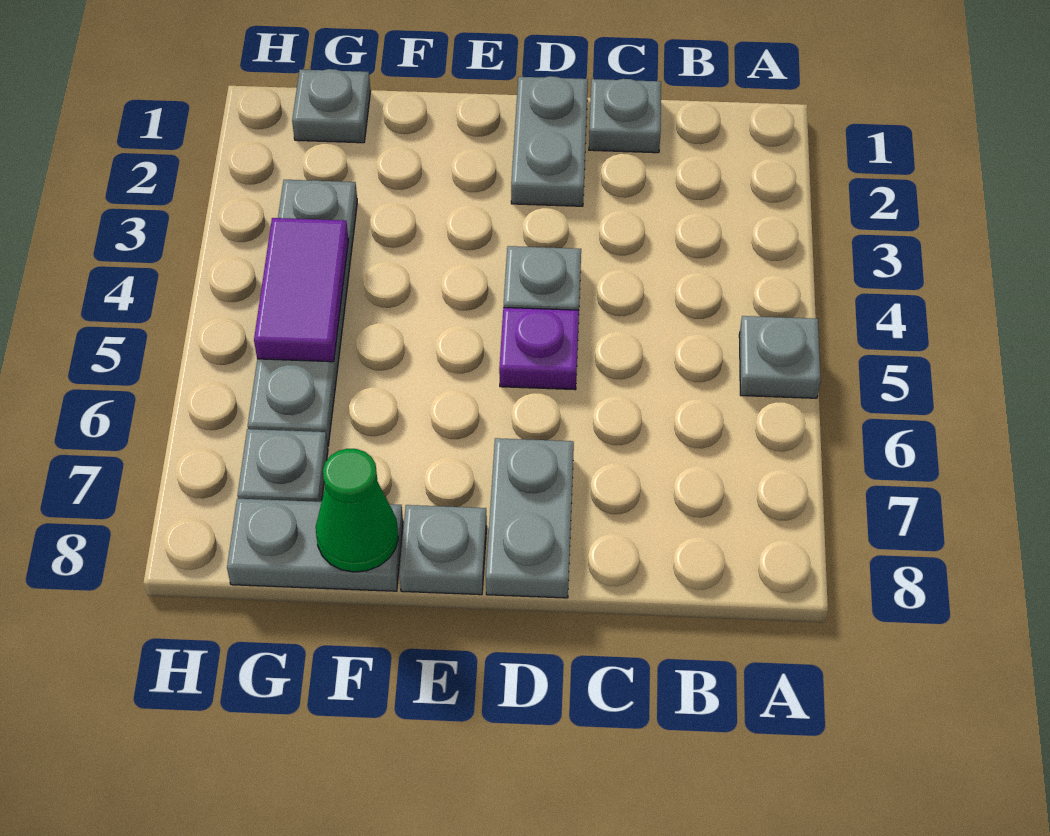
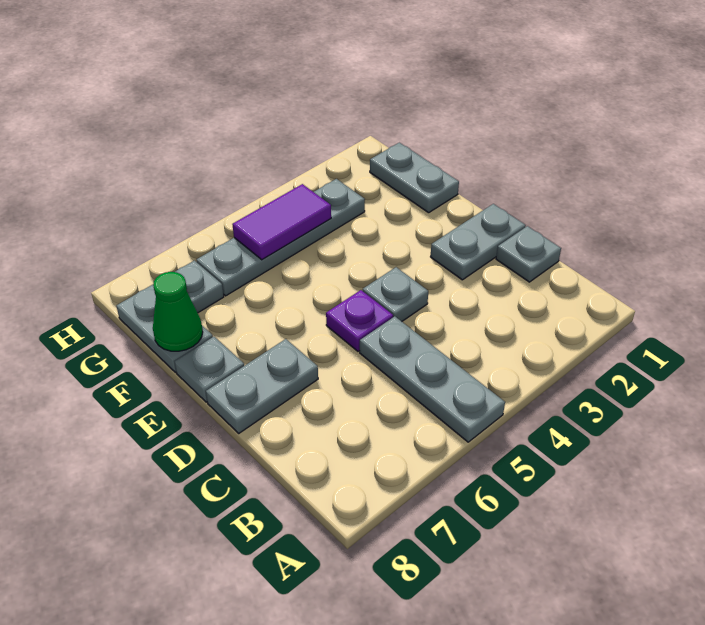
grey 1x1 plate [739,316,821,398] -> grey 1x3 plate [360,316,505,442]
grey 1x1 plate [292,69,371,143] -> grey 1x2 plate [370,143,459,213]

